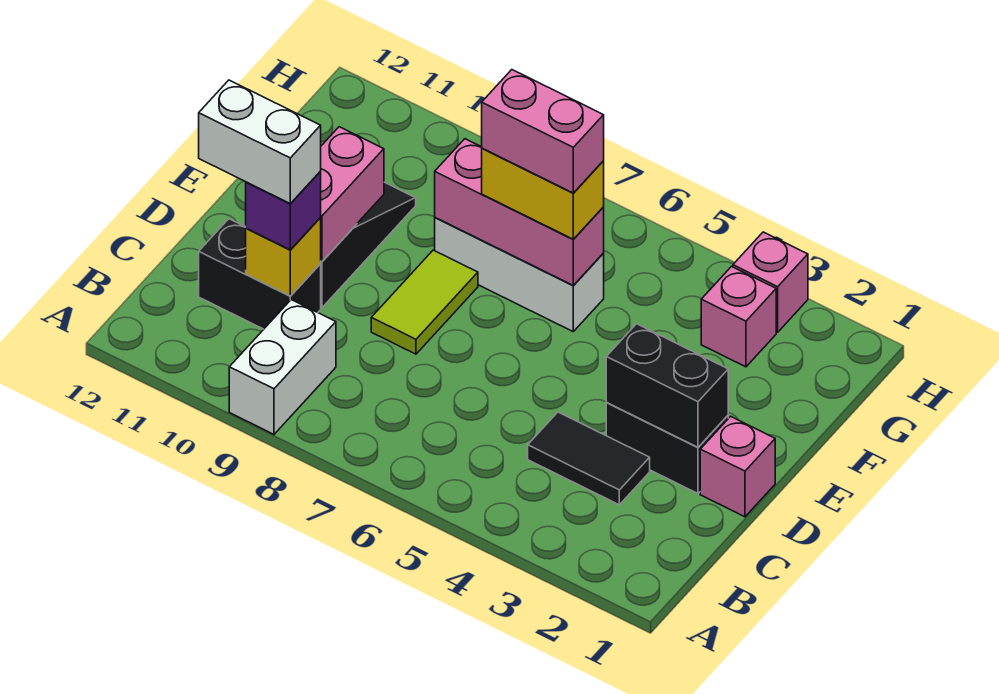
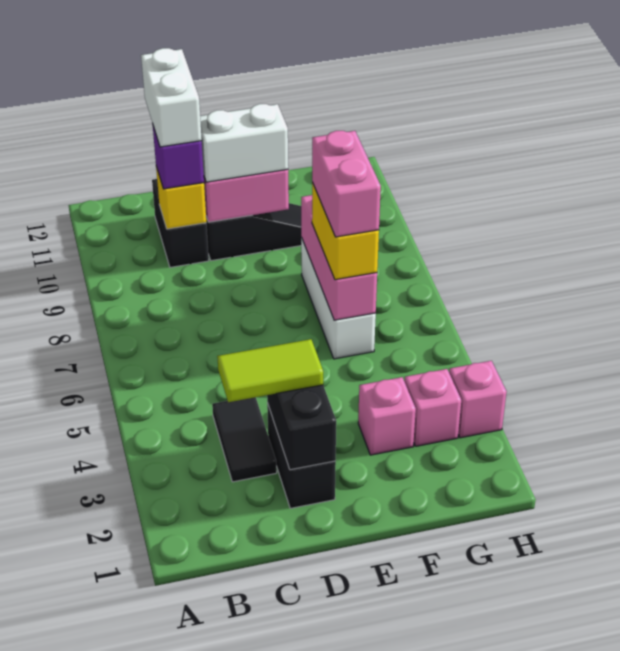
white 1x2 brick [229,300,336,434] -> white 1x2 brick moved to [200,104,288,182]
pink 1x1 brick [700,416,775,517] -> pink 1x1 brick moved to [358,377,416,455]
lime 1x2 tile [371,250,478,354] -> lime 1x2 tile moved to [217,339,323,402]

